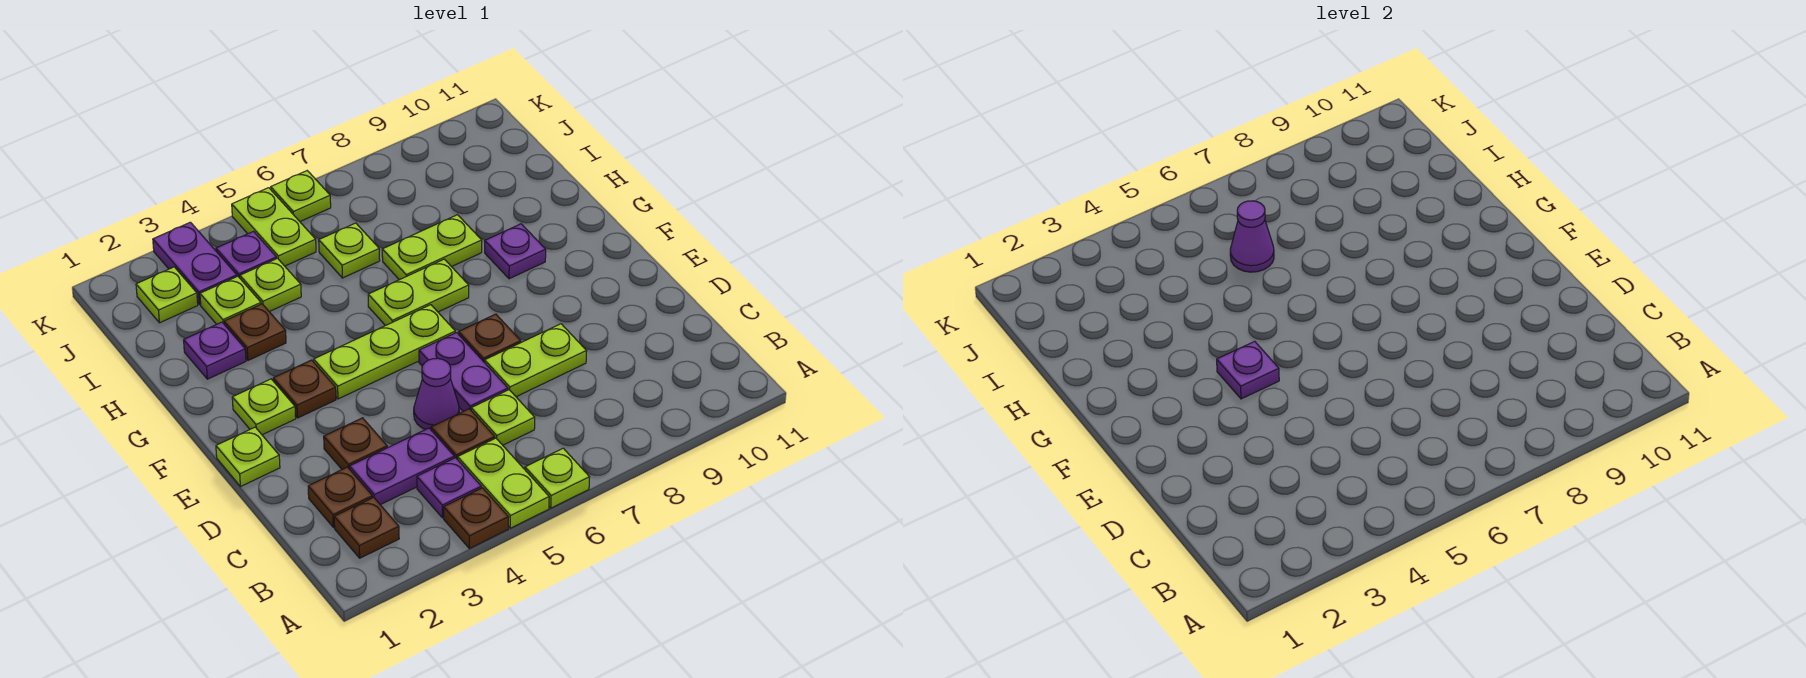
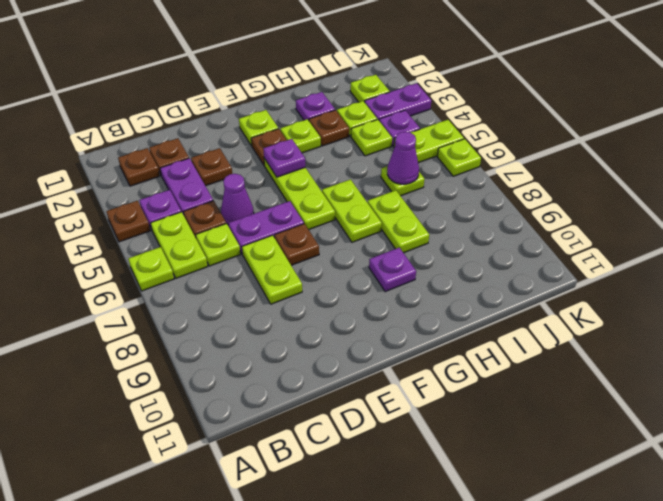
lime 1x2 plate [458,438,549,528] -> lime 1x2 plate turned to [151,212,208,278]
lime 1x1 plate [216,427,280,487] -> lime 1x1 plate moved to [280,119,321,153]

